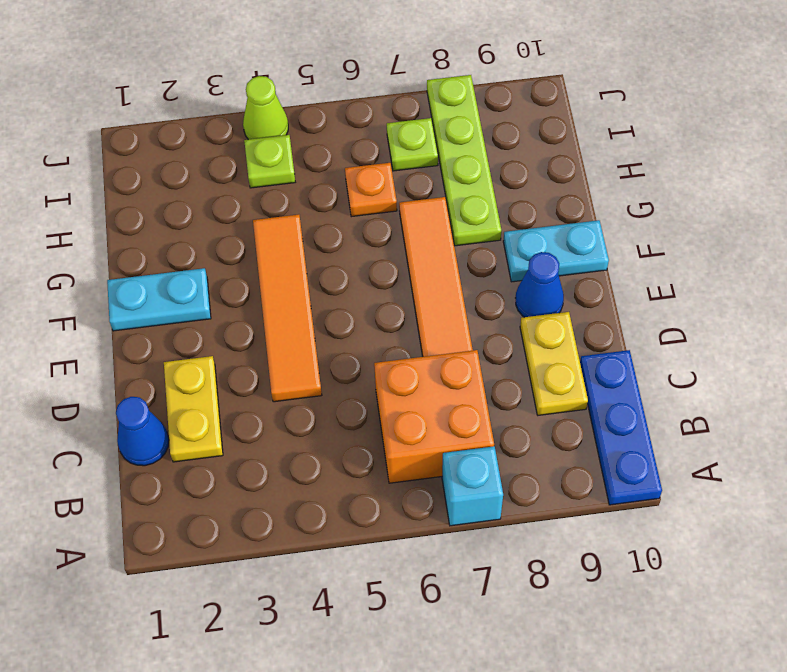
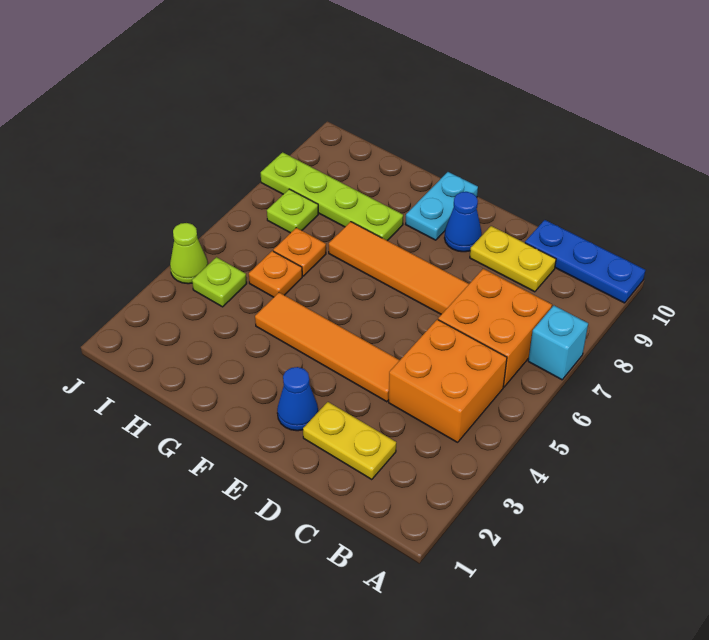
none -> orange 2x2 brick [389,319,507,442]
blue 1x1 cone [116,397,169,466] -> blue 1x1 cone moved to [277,367,318,431]
cyan 1x2 plate [107,268,211,331] -> none
none -> orange 1x1 plate [249,251,302,297]

